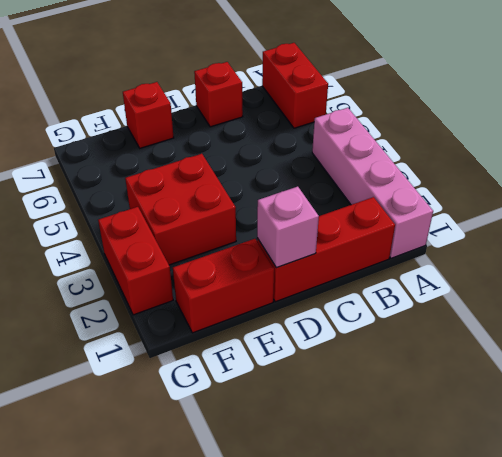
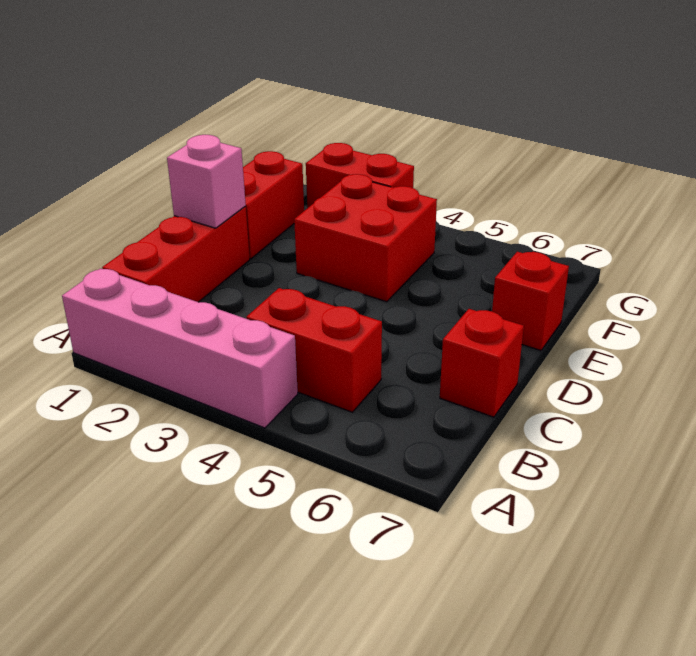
red 1x2 brick [262,43,328,128] -> red 1x2 brick moved to [246,288,382,412]

